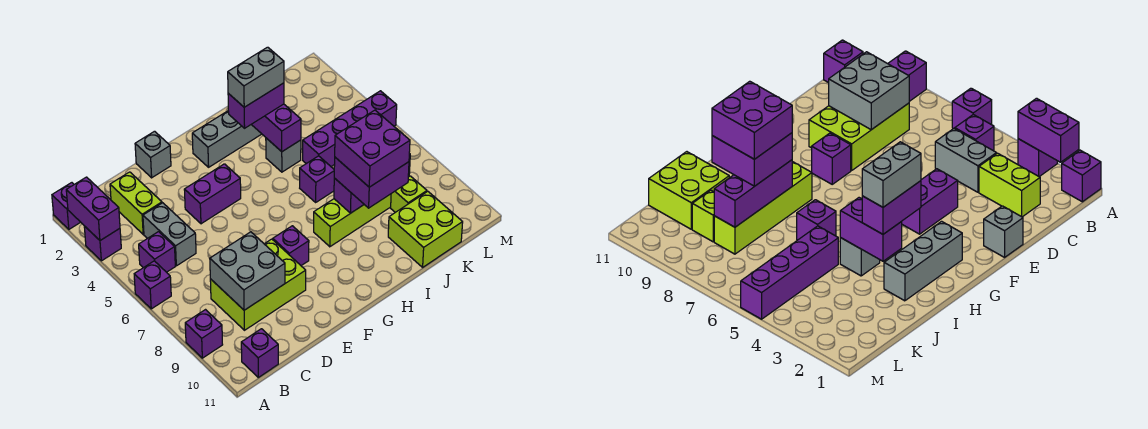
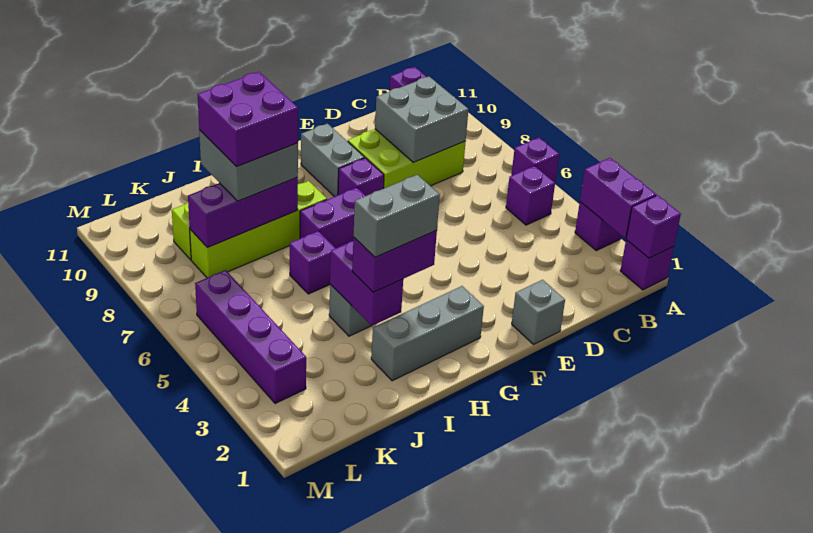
purple 1x1 brick [185,310,223,358] -> purple 1x1 brick moved to [626,195,681,258]
lime 1x2 brick [110,172,162,234] -> none
grey 1x2 brick [143,203,196,266] -> grey 1x2 brick moved to [301,124,365,197]
purple 1x2 brick [184,164,241,224] -> purple 1x2 brick moved to [300,188,366,248]
purple 2x2 brick [334,157,409,208] -> grey 2x2 brick [199,130,298,201]
purple 1x4 brick [303,91,397,166] -> purple 1x4 brick turned to [195,270,306,404]
lime 2x2 brick [388,191,463,267] -> none

